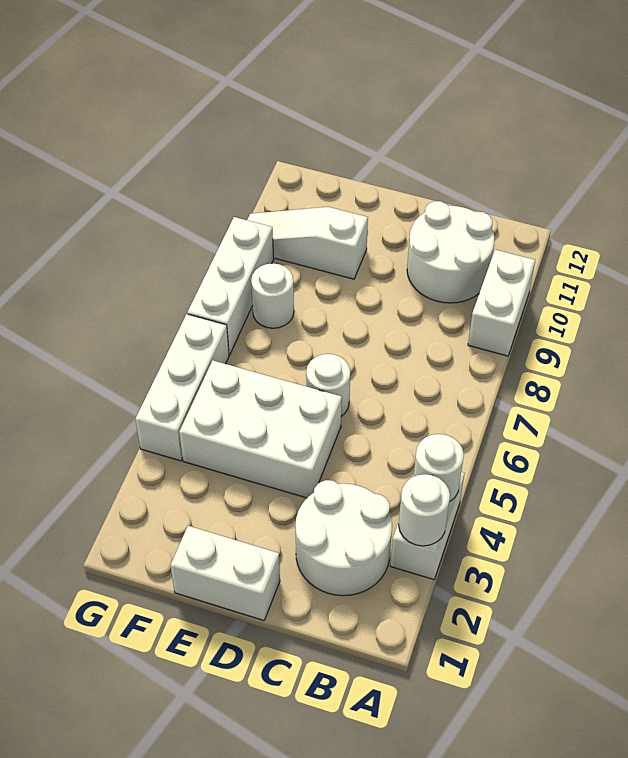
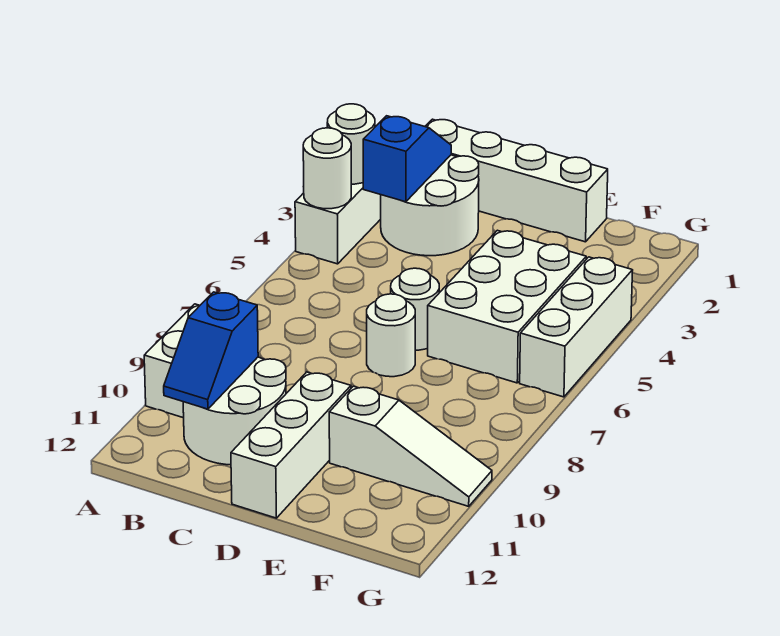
none -> blue 1x2 slope [363,116,451,202]
none -> blue 1x2 slope [164,292,258,409]
white 1x2 brick [170,526,280,620] -> white 1x4 brick [425,119,608,242]
white 2x3 brick [179,361,342,498] -> white 2x3 brick turned to [428,230,586,383]
white 1x1 round brick [251,264,294,328] -> white 1x1 round brick moved to [367,294,415,377]
white 1x3 brick [187,217,274,355] -> white 1x3 brick moved to [231,372,351,518]

